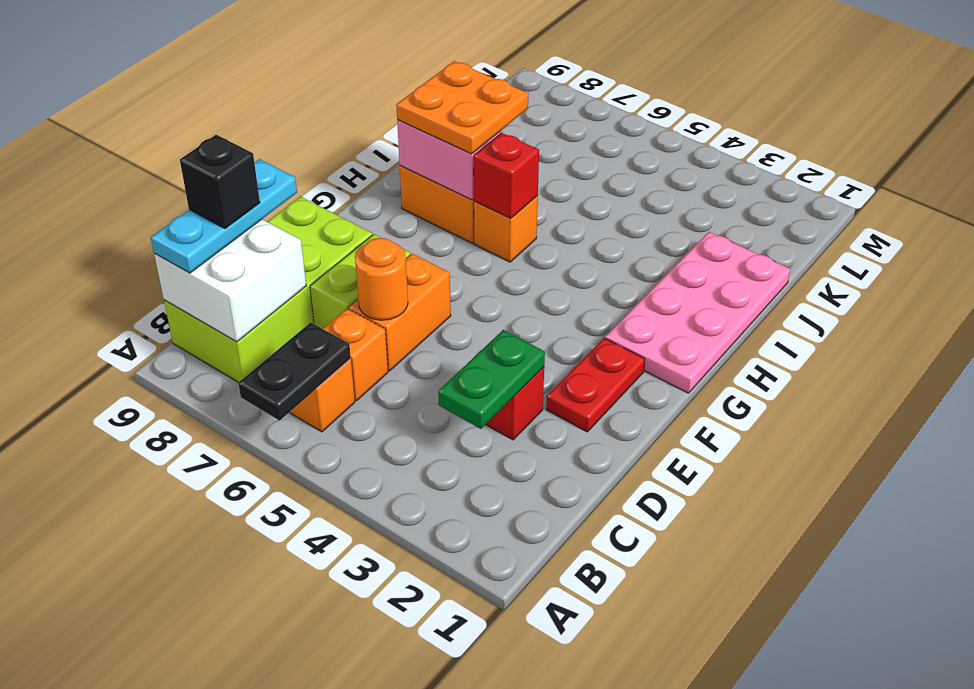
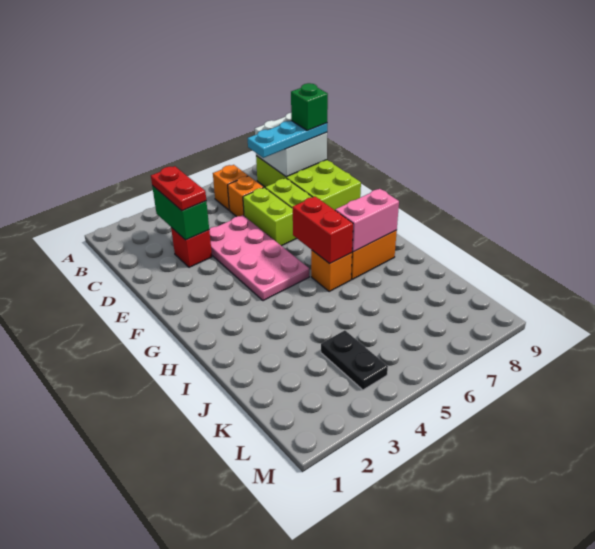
black 1x2 plate [238,322,351,421] -> black 1x2 plate moved to [321,330,388,390]
cyan 1x3 plate [151,159,297,273] -> cyan 1x3 plate turned to [248,121,327,158]
green 1x2 plate [438,330,545,429] -> green 1x2 brick [152,186,209,240]
black 1x1 brick [180,135,260,229] -> green 1x1 brick [291,83,328,130]
orange 1x2 brick [349,254,451,371] -> lime 1x2 brick [243,188,297,246]
orange 1x1 round brick [355,238,408,320] -> none
red 1x2 plate [546,338,645,432] -> red 1x2 plate moved to [151,166,206,211]
pink 2x4 plate [605,232,790,393] -> pink 2x4 plate moved to [209,215,309,301]
red 1x1 brick [474,133,539,218] -> red 1x2 brick [293,197,353,264]
orange 2x2 plate [396,61,528,154] -> none

